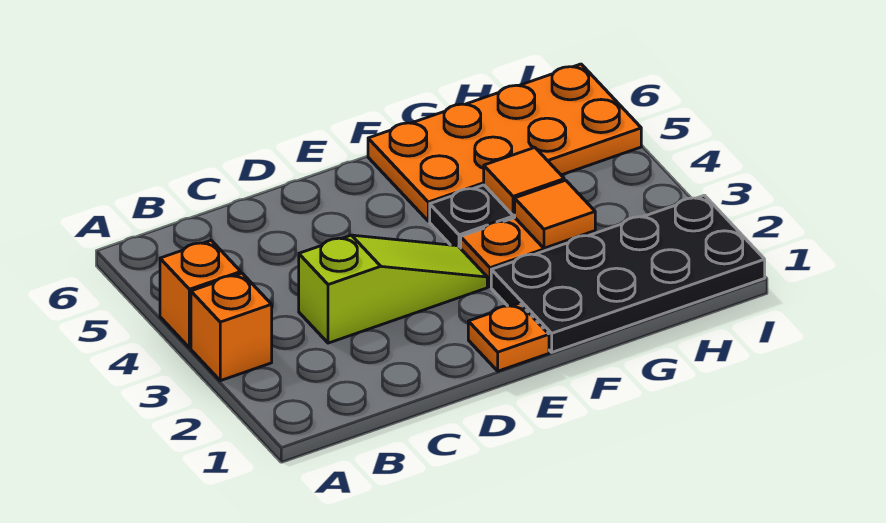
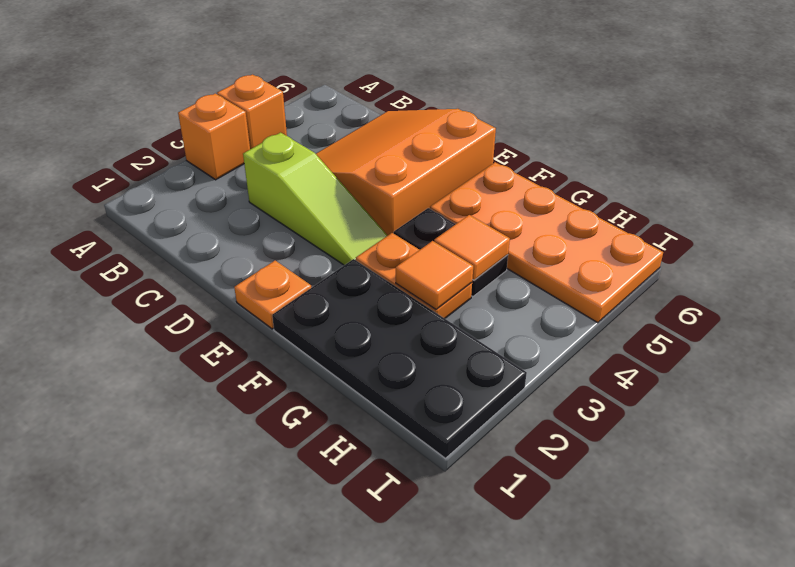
none -> orange 3x3 slope [316,109,496,235]

